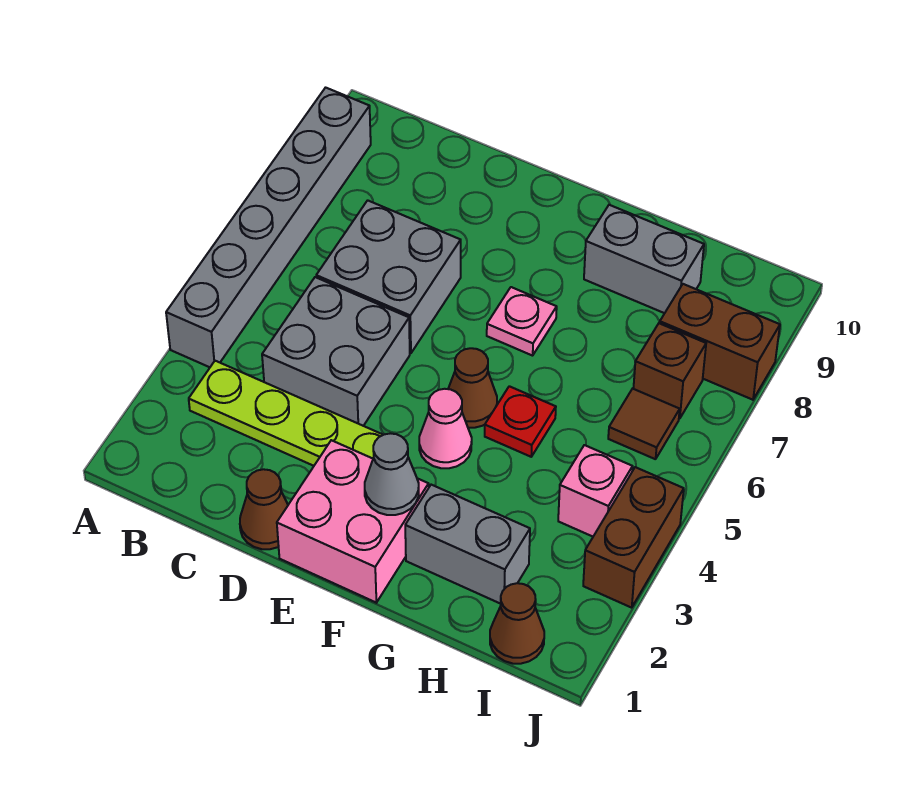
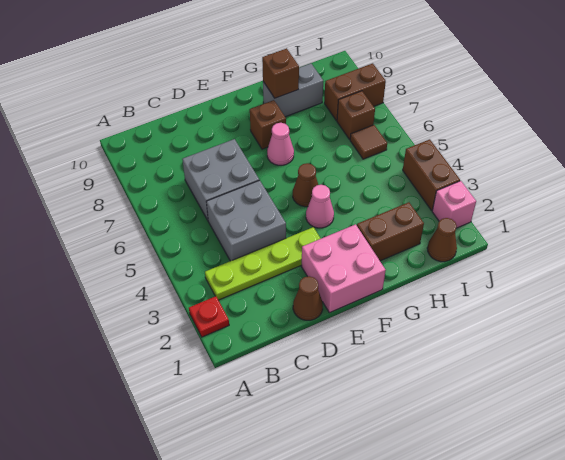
grey 1x6 brick [166,88,371,367] -> none
grey 1x1 cone [365,433,419,515] -> none
pink 1x1 plate [487,287,557,356] -> pink 1x1 cone [267,123,294,165]
none -> brown 1x1 brick [250,100,286,149]
grey 1x2 brick [405,485,530,604] -> brown 1x2 brick [357,202,424,261]
red 1x1 plate [485,386,556,457] -> red 1x1 plate moved to [189,296,229,337]
none -> brown 1x1 brick [262,48,299,98]
pink 1x1 brick [558,445,633,537] -> pink 1x1 brick moved to [432,181,476,228]

